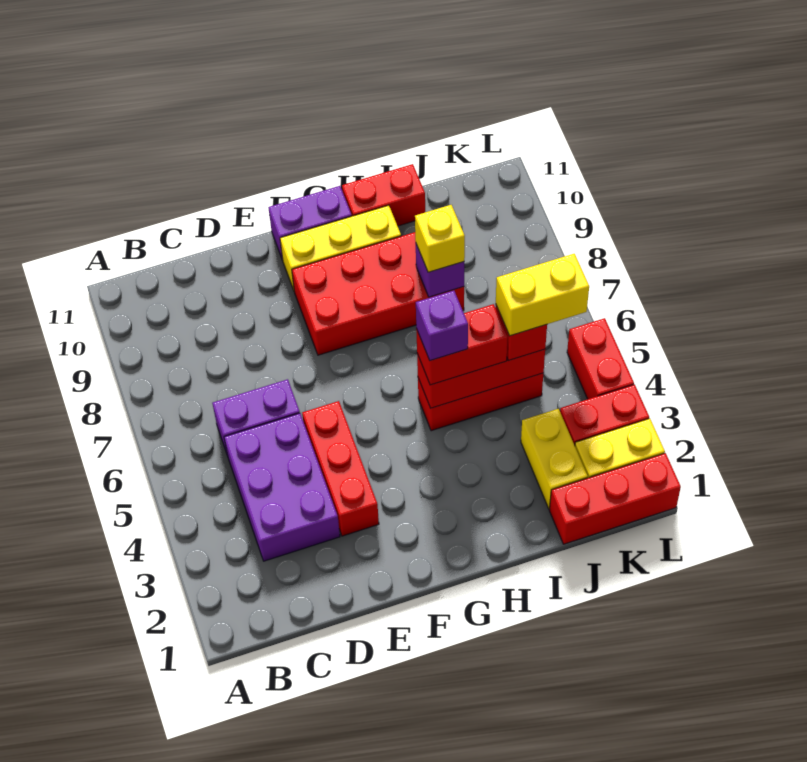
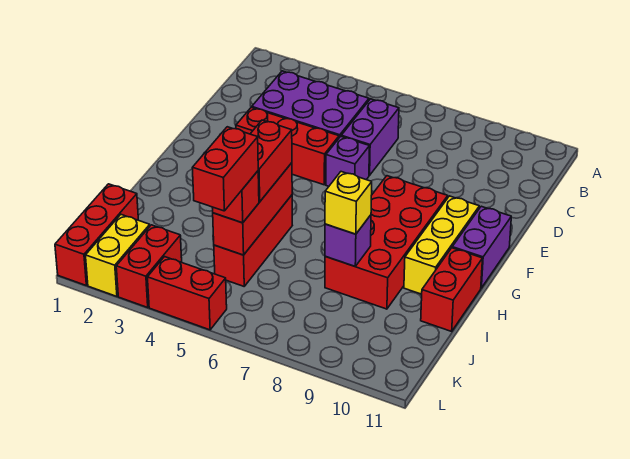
purple 1x1 brick [416,291,468,361] -> purple 1x1 brick moved to [326,136,369,186]
yellow 1x2 brick [521,409,588,509] -> none
yellow 1x2 brick [496,254,589,336] -> red 1x2 brick [192,127,258,211]

